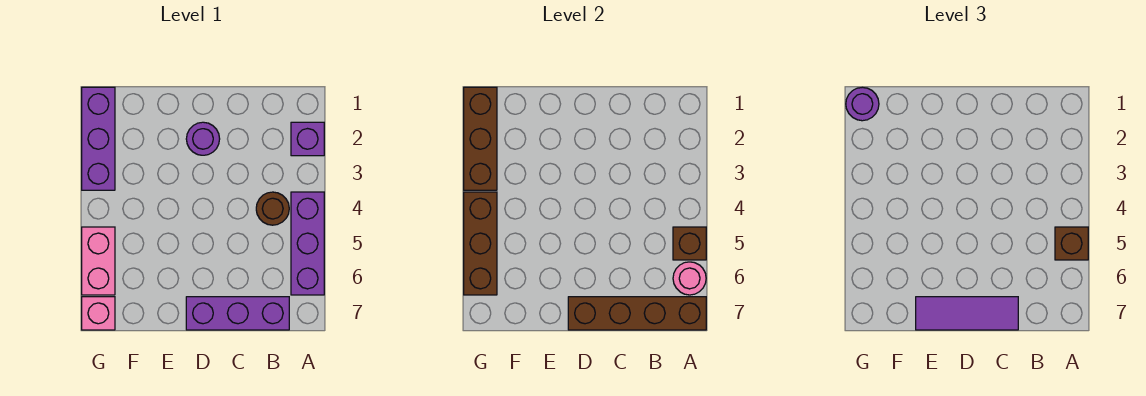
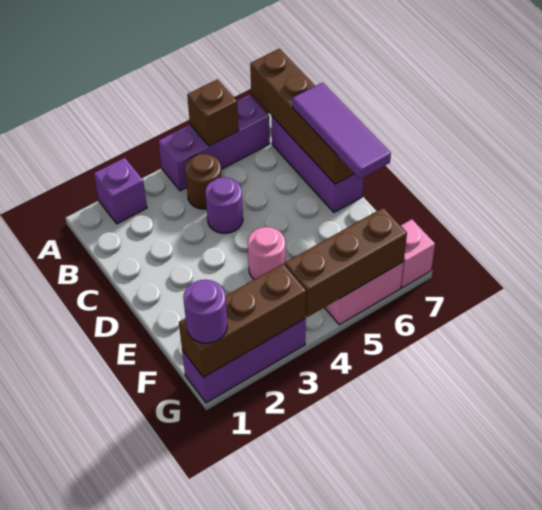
brown 1x1 brick [1055,227,1088,260] -> none
pink 1x1 round brick [673,262,706,295] -> pink 1x1 round brick moved to [248,227,285,280]
purple 1x1 round brick [186,122,220,155] -> purple 1x1 round brick moved to [205,177,243,234]

